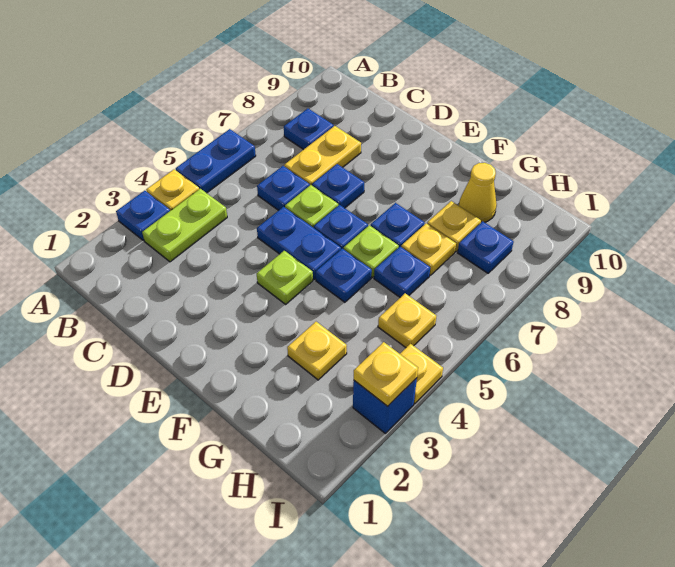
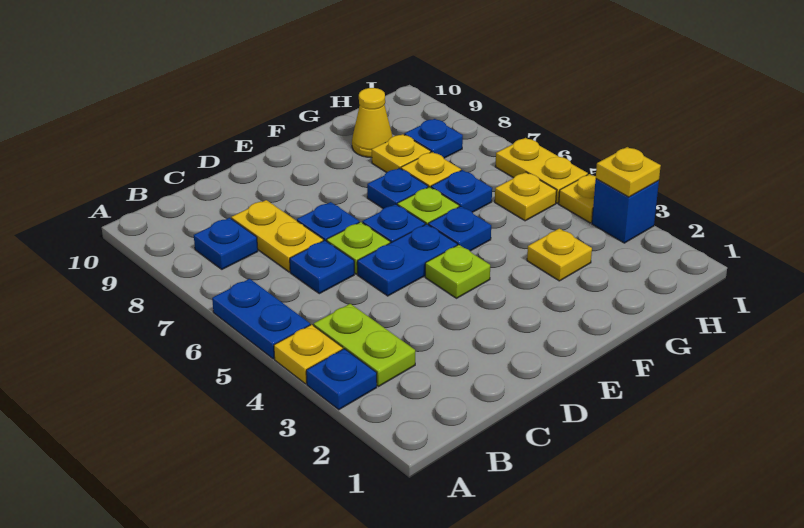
none -> yellow 1x2 plate [495,138,588,203]

